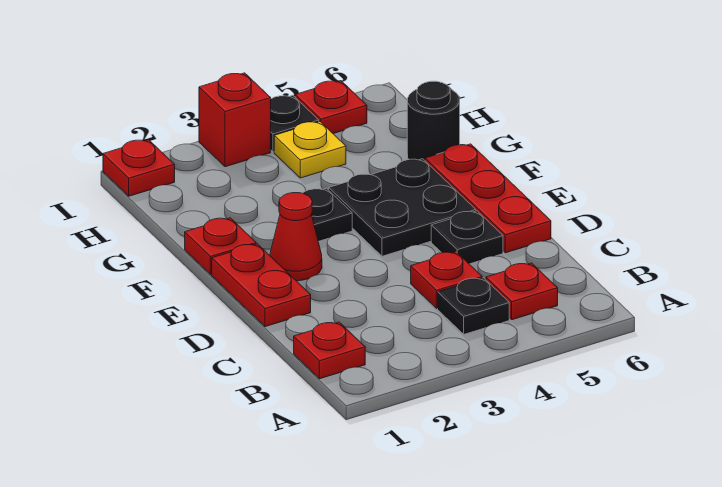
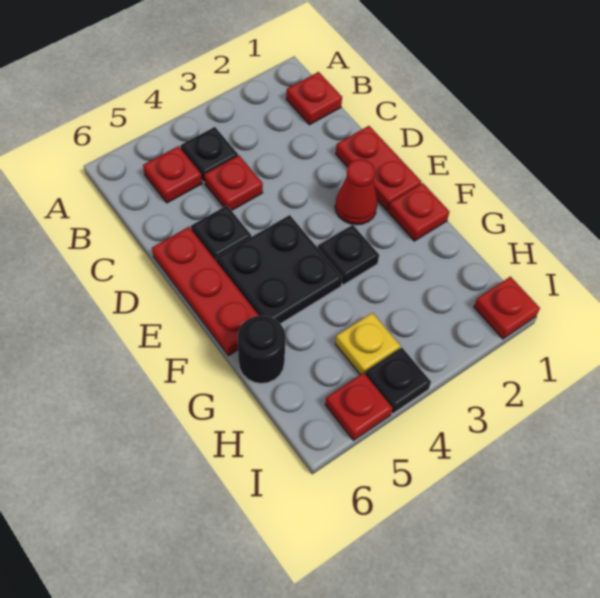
red 1x1 brick [199,73,271,167] -> none

